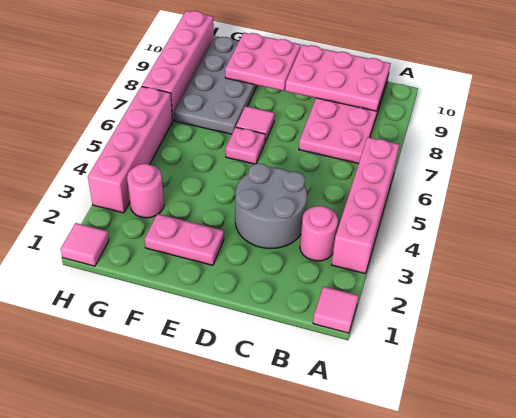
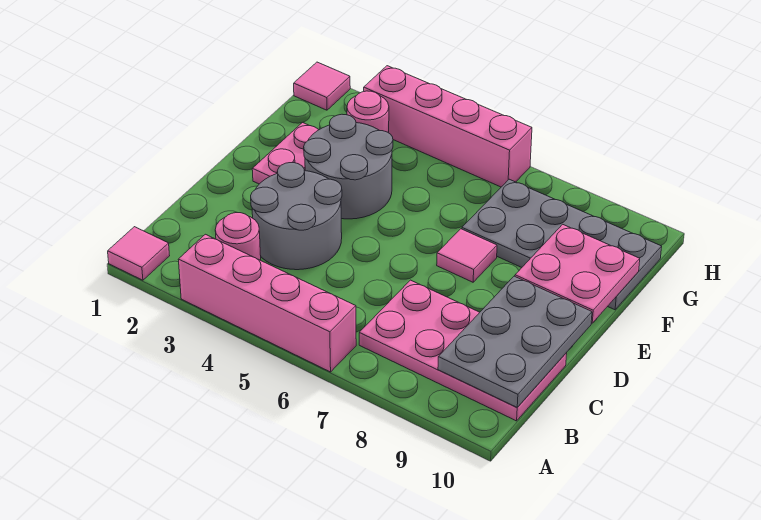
pink 2x3 plate [285,45,391,111] -> grey 2x3 plate [438,276,592,407]
none -> grey 2x2 round brick [304,114,393,219]
pink 1x1 plate [226,127,265,164] -> none
pink 1x4 brick [142,11,214,120] -> none

